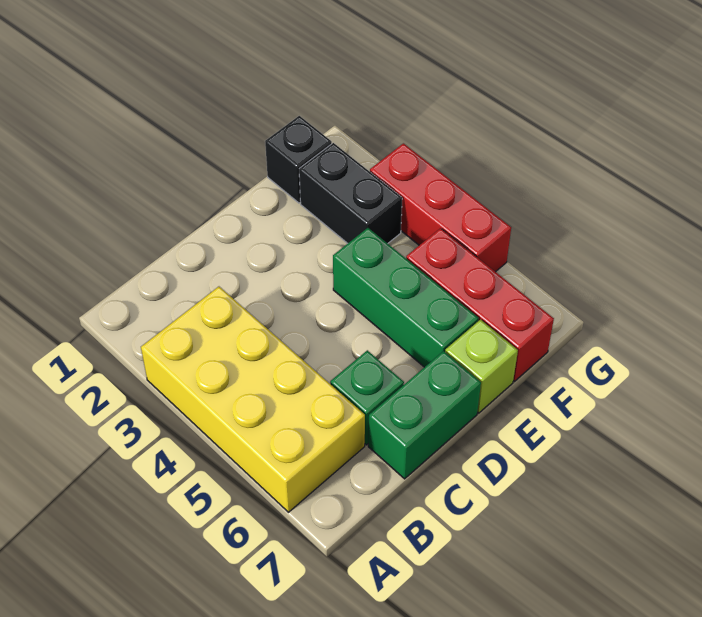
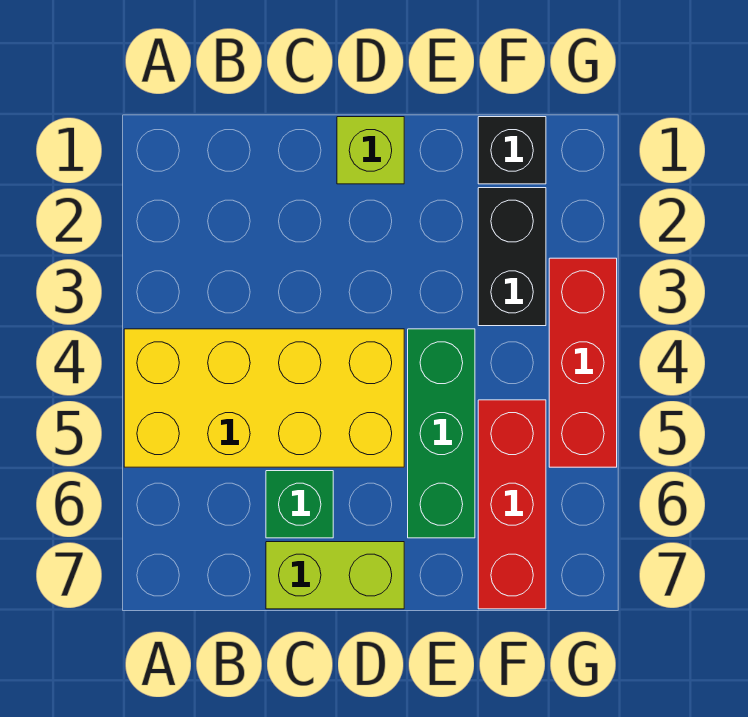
yellow 2x4 brick [141,287,365,512] -> yellow 2x4 brick turned to [124,329,404,467]
green 1x2 brick [368,351,481,479] -> lime 1x2 brick [266,542,404,609]
lime 1x1 brick [445,320,518,413] -> lime 1x1 brick moved to [337,117,404,184]

